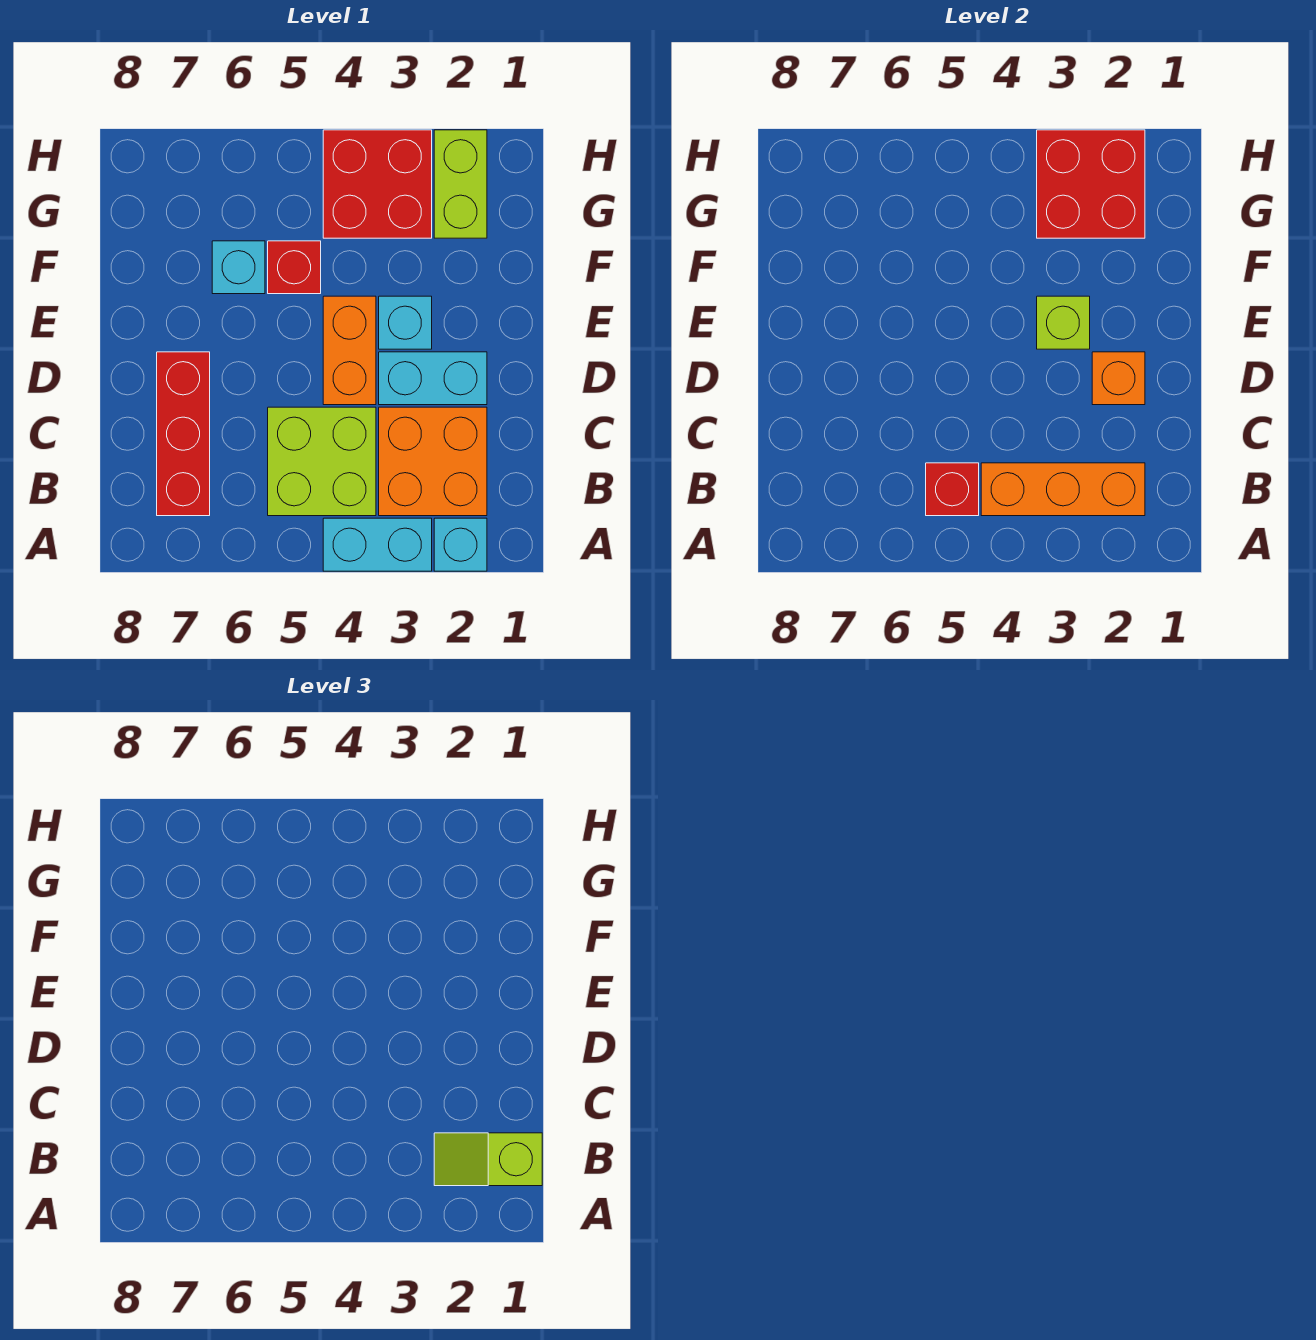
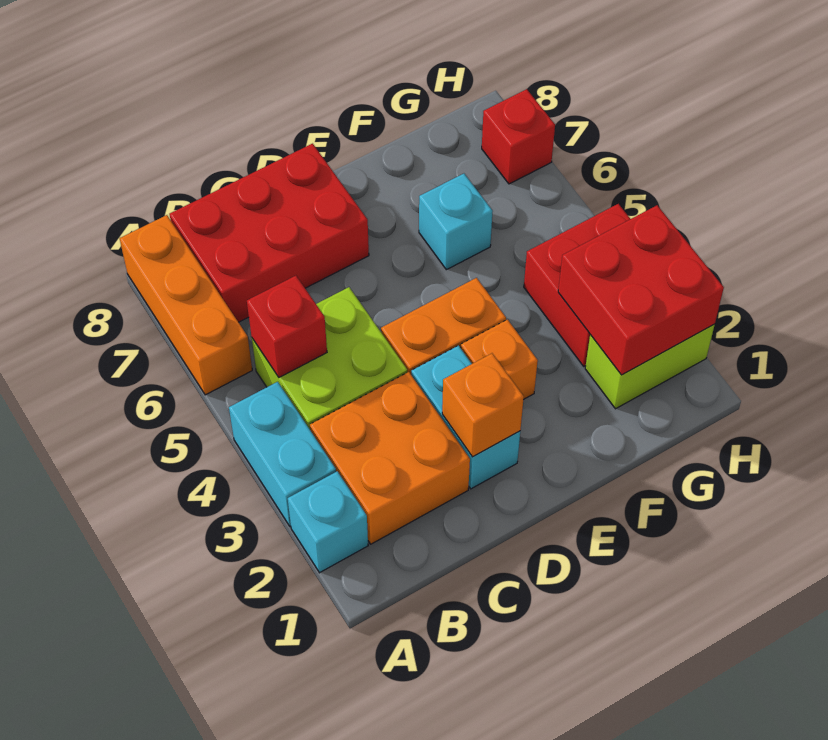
lime 1x2 slope [434,1133,542,1186] -> none
orange 1x3 brick [981,463,1145,516] -> orange 1x3 brick moved to [120,215,252,395]
red 1x3 brick [157,352,210,516] -> red 2x3 brick [169,144,369,322]
cyan 1x1 brick [379,296,432,349] -> orange 1x1 brick [461,320,538,400]
lime 1x1 brick [1037,296,1090,349] -> none
red 1x1 brick [268,241,321,294] -> red 1x1 brick moved to [482,89,555,184]

